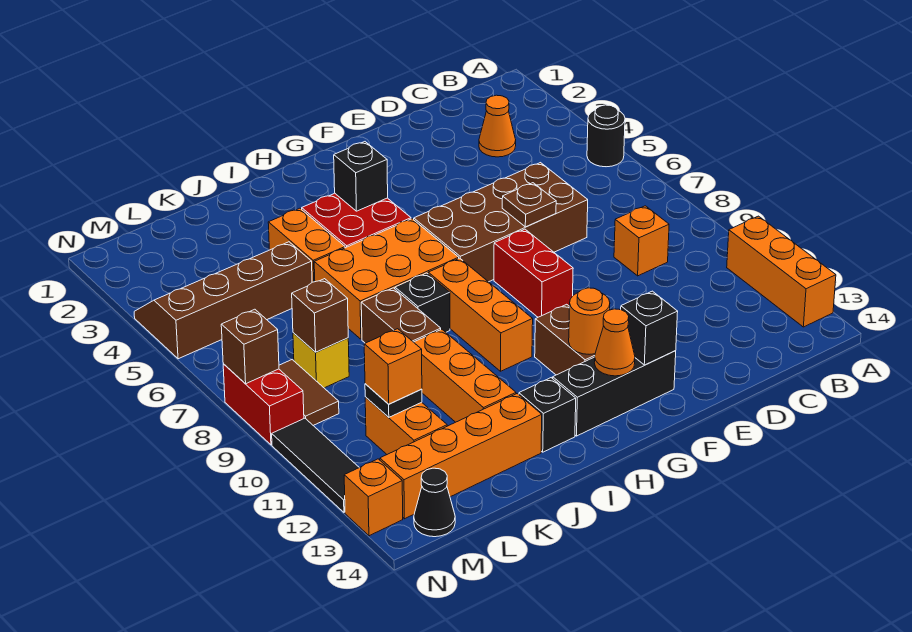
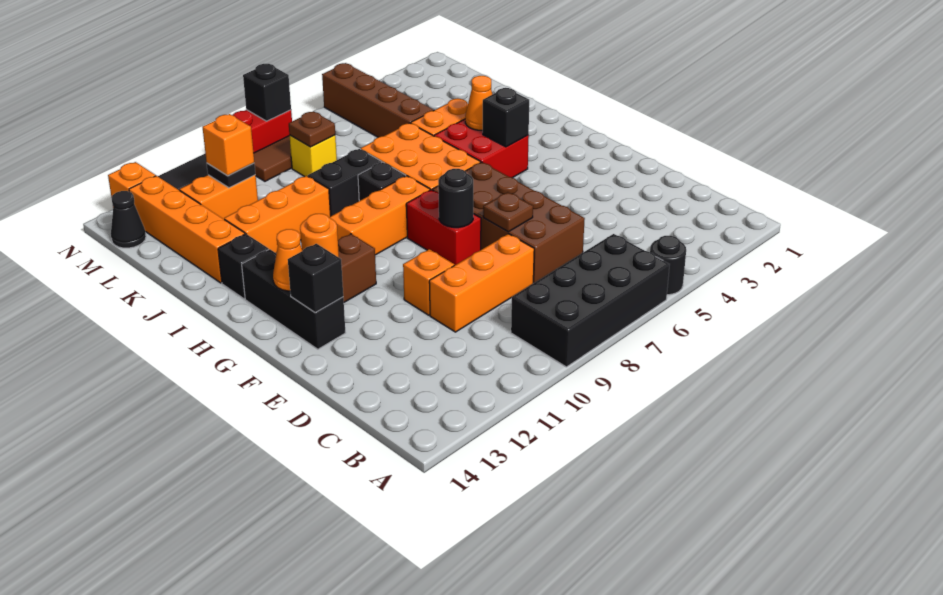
none -> black 2x4 brick [511,234,670,367]
orange 1x3 brick [727,216,836,327] -> orange 1x3 brick moved to [429,234,534,332]
orange 1x1 cone [479,95,516,157] -> orange 1x1 cone moved to [465,76,492,130]
orange 1x1 brick [614,206,669,276] -> orange 1x1 brick moved to [403,249,454,315]
red 1x2 brick [494,229,573,317] -> red 1x2 brick turned to [406,190,481,265]
none -> black 1x1 round brick [438,169,473,228]
brown 1x2 brick [361,288,441,343] -> black 1x2 brick [308,149,382,216]
brown 1x1 brick [292,279,348,352] -> brown 1x1 plate [289,111,335,147]
brown 1x1 brick [221,309,279,384] -> black 1x1 brick [243,64,291,121]

